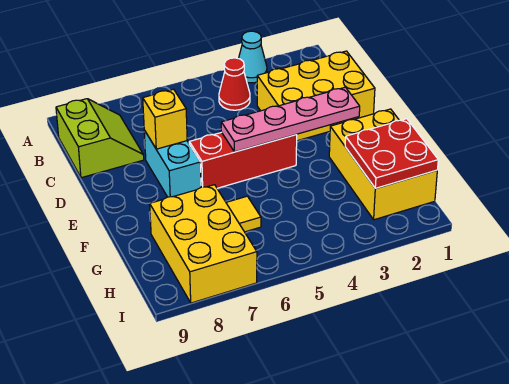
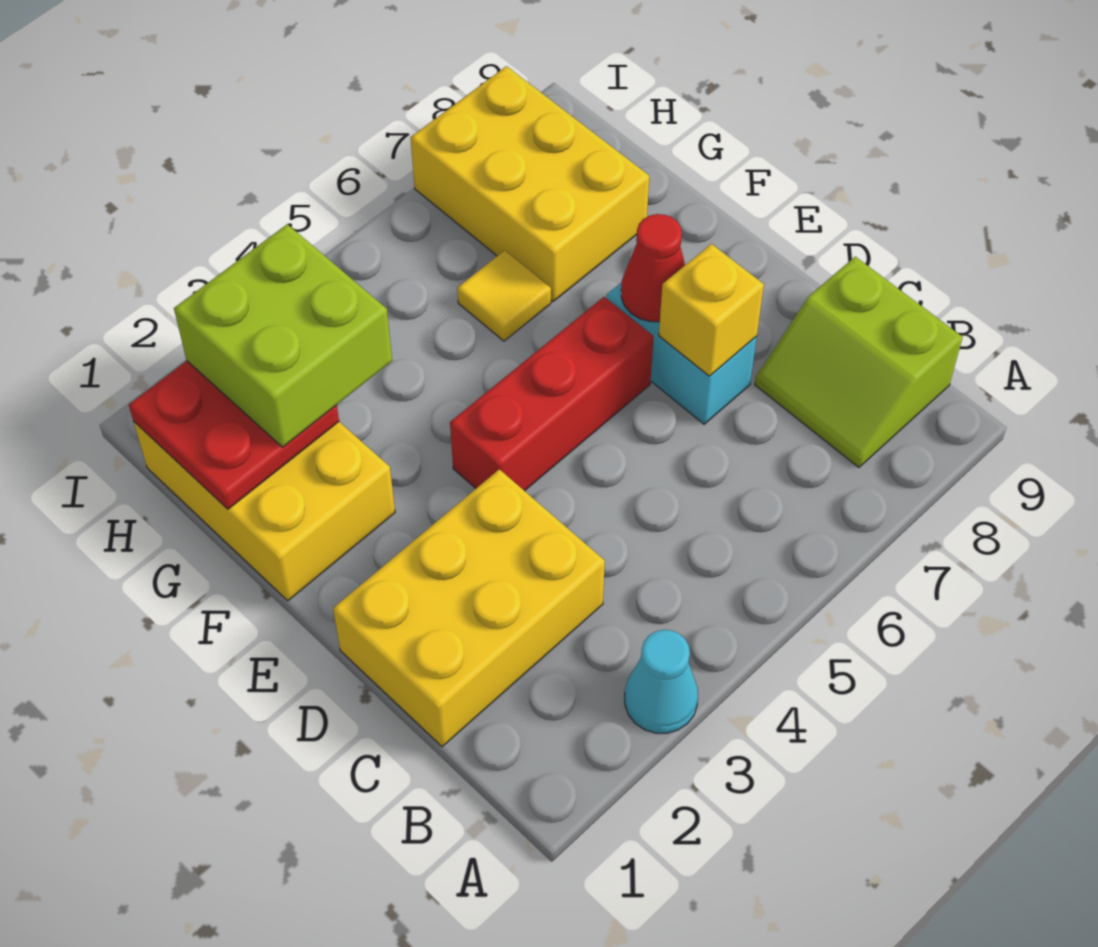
red 1x1 cone [219,58,250,110] -> red 1x1 cone moved to [621,214,685,322]
pink 1x4 plate [221,87,360,152] -> none
none -> lime 2x2 brick [174,224,392,447]

